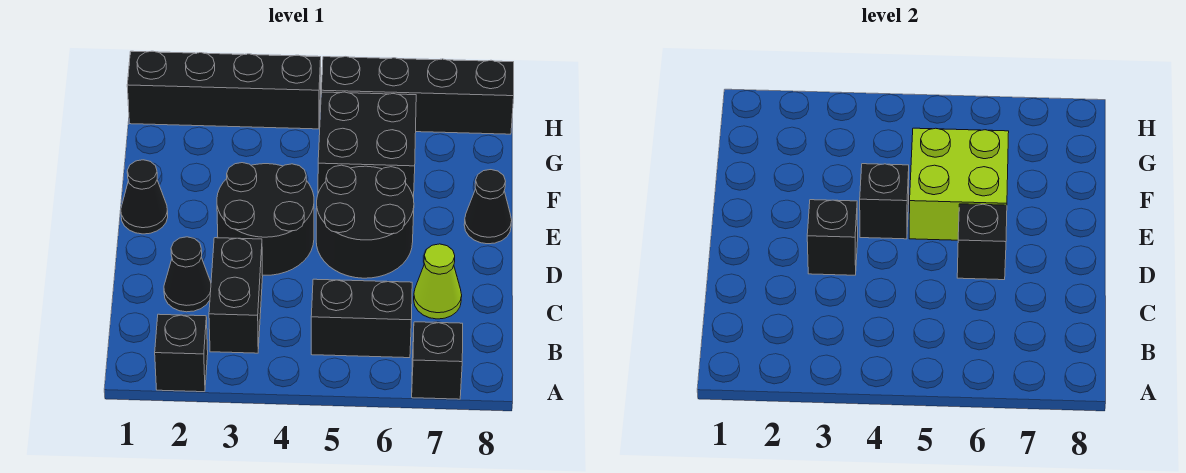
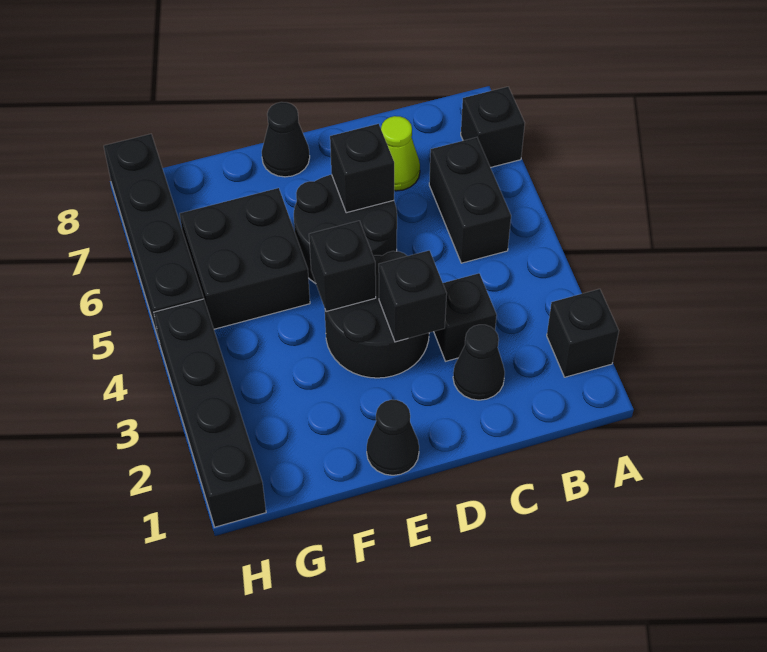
black 1x2 brick [209,238,263,353] -> black 1x1 brick [434,273,497,361]
lime 2x2 brick [909,128,1009,240] -> none

